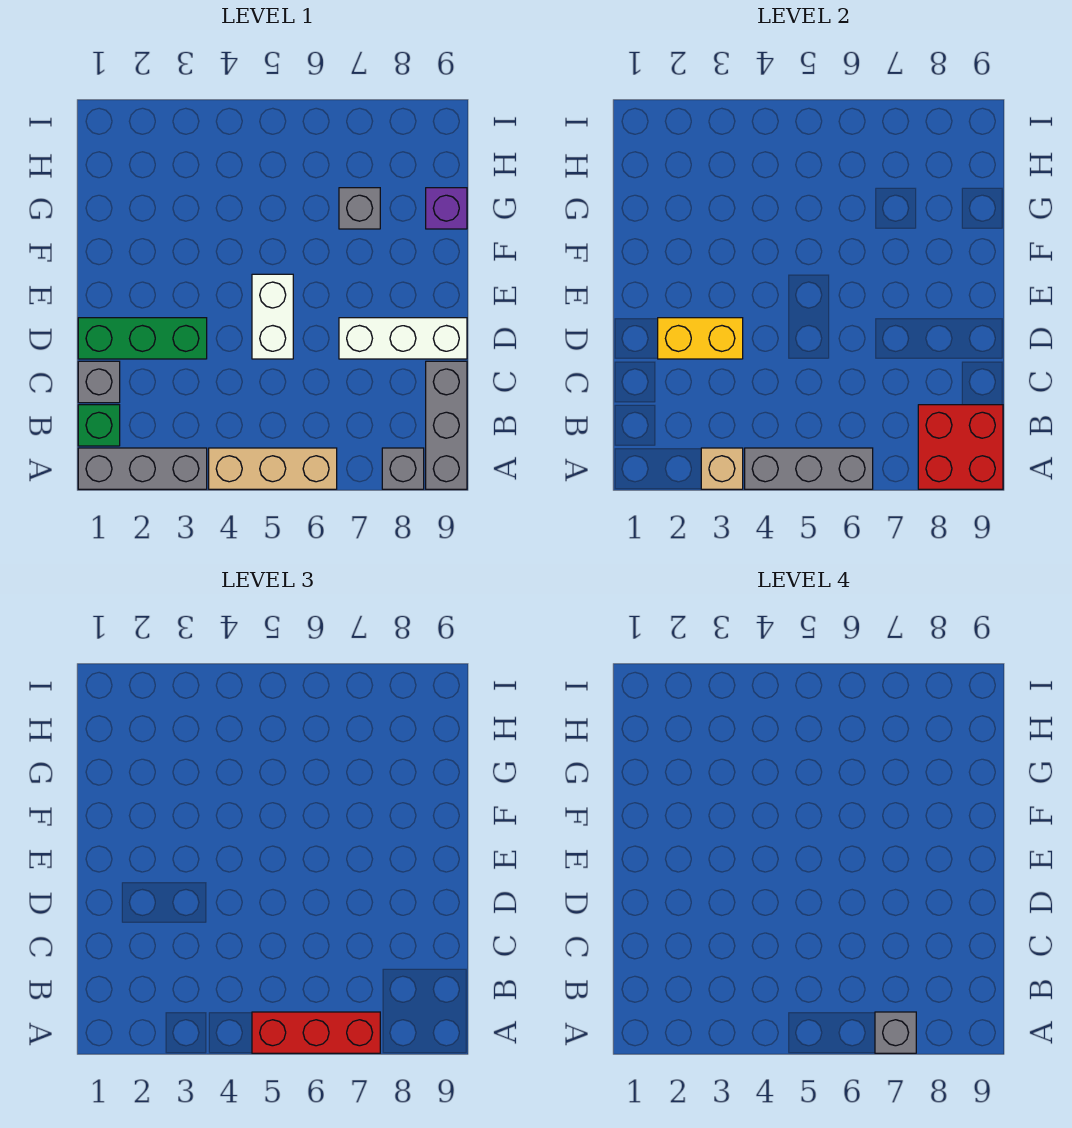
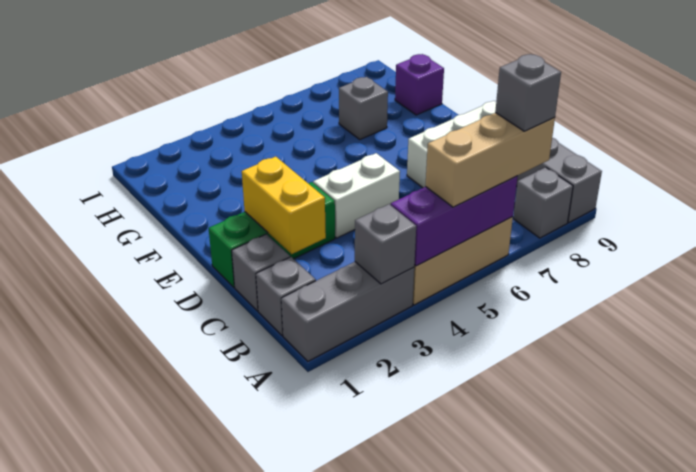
tan 1x1 brick [701,448,743,489] -> grey 1x1 brick [355,204,416,284]
grey 1x3 brick [745,448,873,489] -> purple 1x3 brick [391,176,518,266]
red 1x3 brick [252,1012,380,1053] -> tan 1x3 brick [425,113,555,207]
red 2x2 brick [918,405,1003,489] -> none
green 1x1 brick [78,405,120,446] -> grey 1x1 brick [256,257,316,336]
yellow 1x2 brick [658,318,743,359] -> yellow 1x2 brick turned to [242,157,326,254]
white 1x2 brick [252,274,293,359] -> white 1x2 brick turned to [313,153,400,238]

